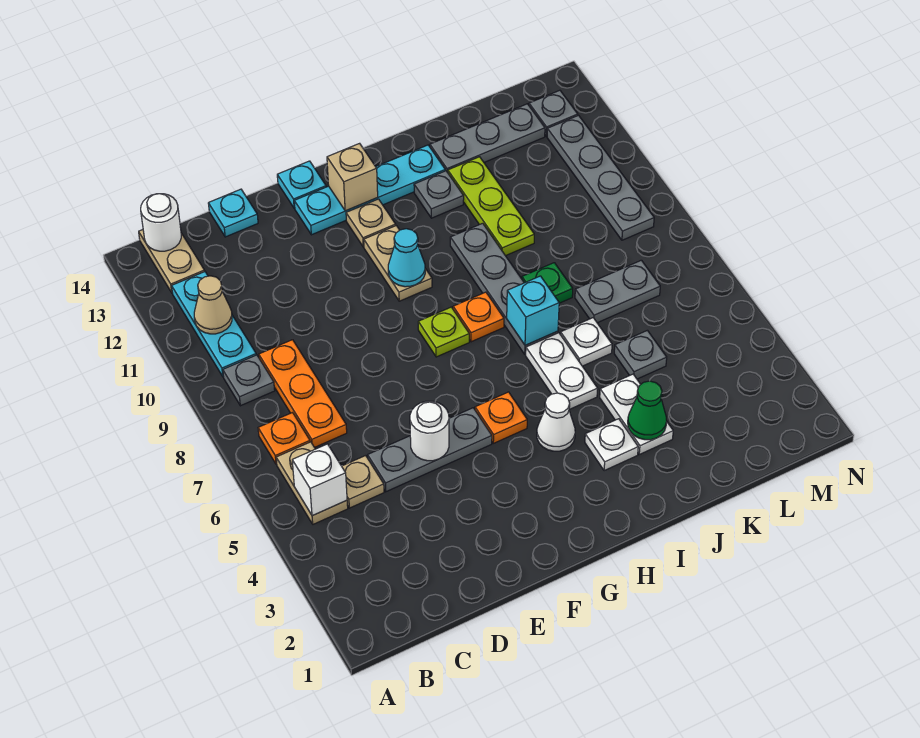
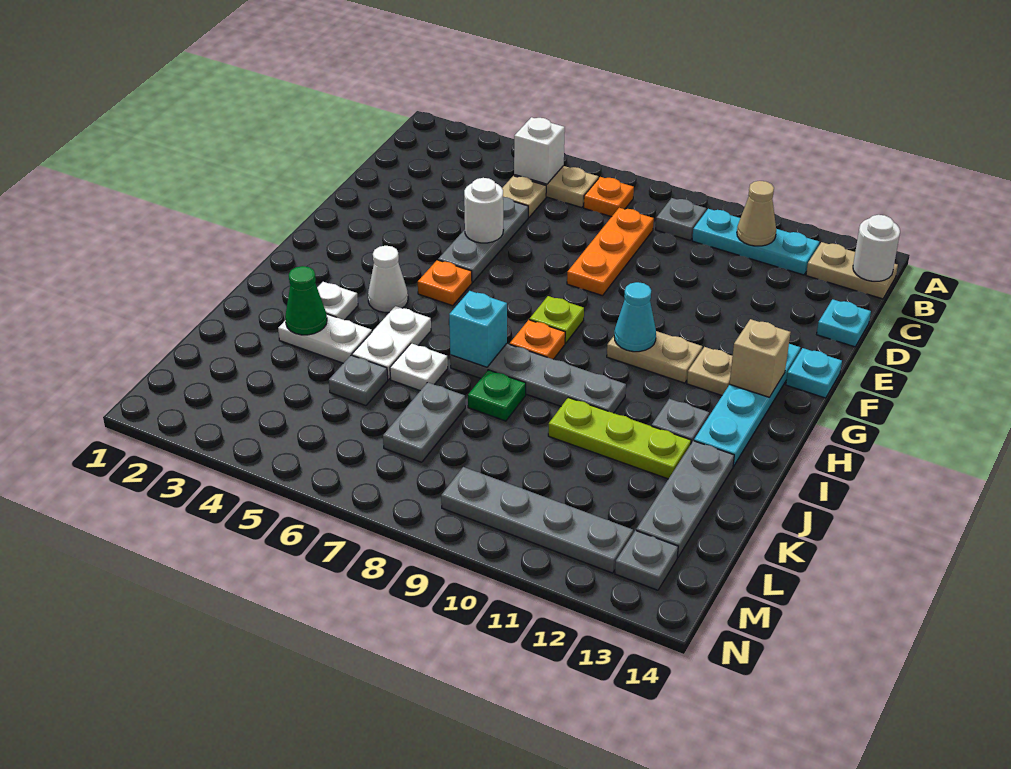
orange 1x3 plate [259,340,347,447] -> orange 1x3 plate turned to [567,208,654,296]
white 1x2 plate [526,333,598,409] -> white 1x2 plate turned to [352,306,431,379]

